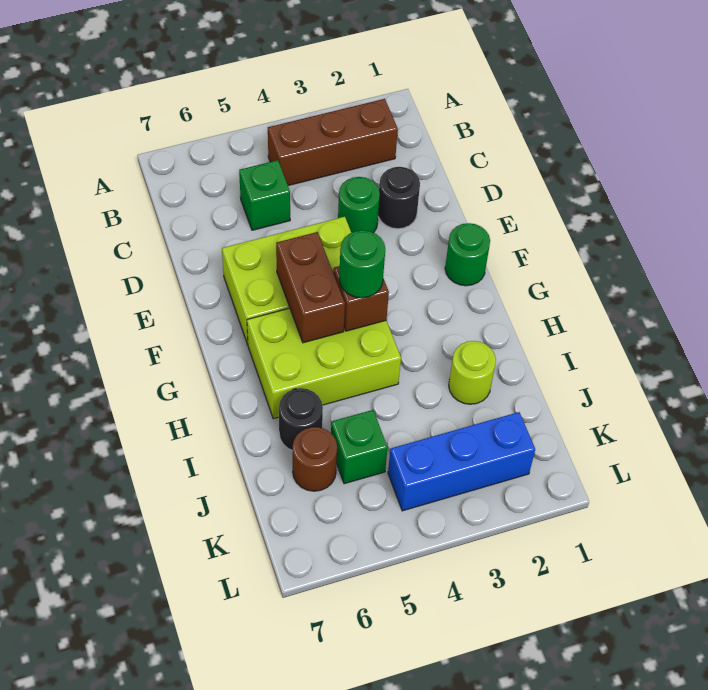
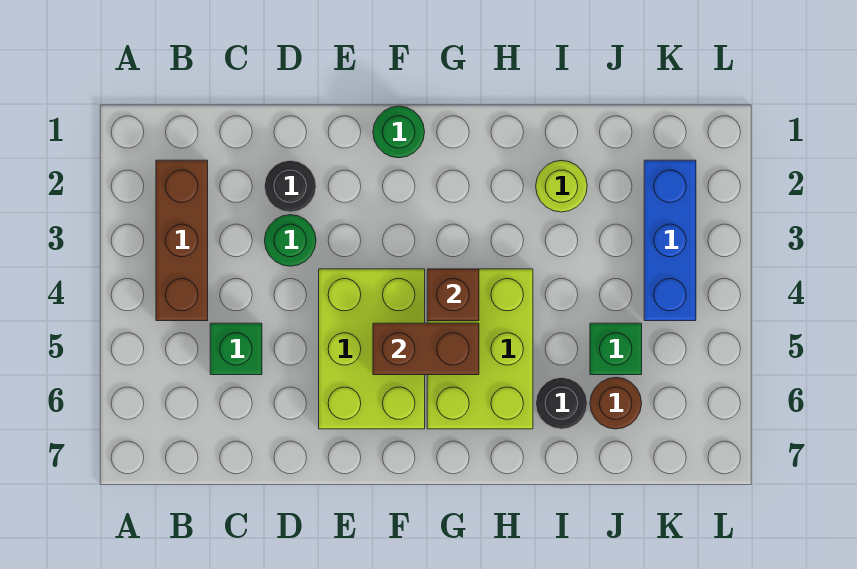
green 1x1 round brick [339,230,385,298] -> none

